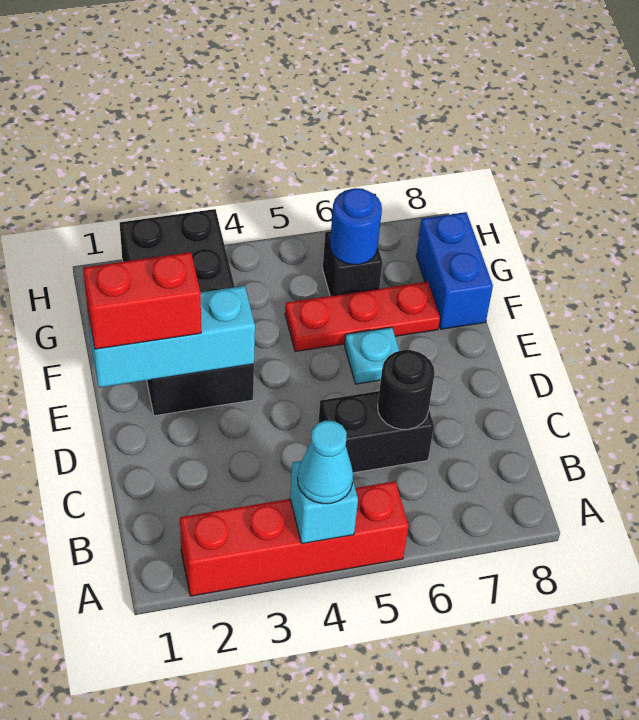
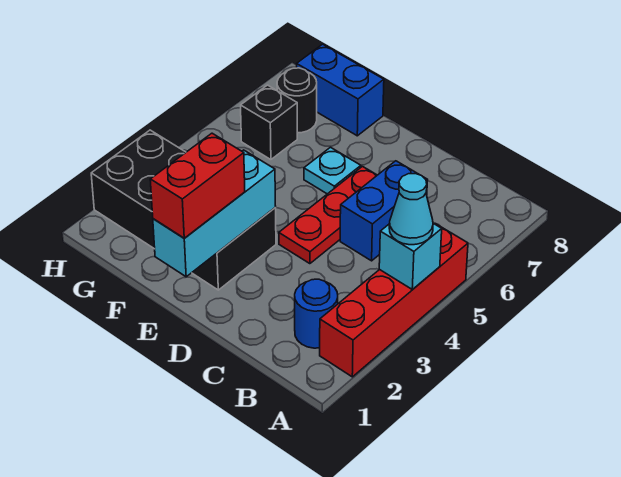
black 1x2 brick [318,391,434,473] -> blue 1x2 brick [340,161,427,261]
black 1x1 round brick [378,350,435,429] -> black 1x1 round brick moved to [277,68,317,133]
red 1x3 plate [285,282,440,352] -> red 1x3 plate moved to [279,167,377,264]
blue 1x1 round brick [330,188,382,265] -> blue 1x1 round brick moved to [295,279,338,348]

